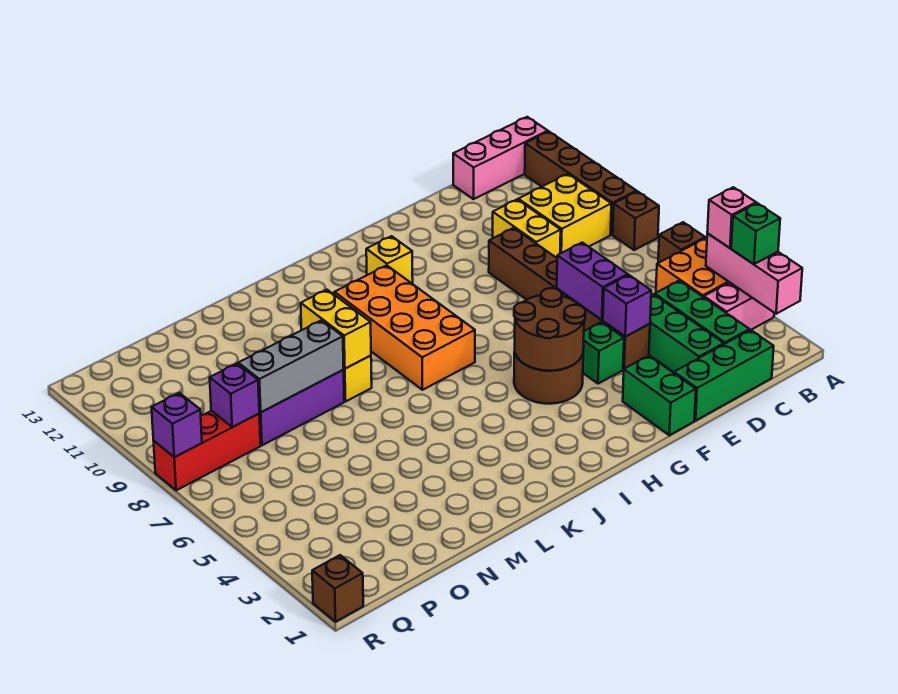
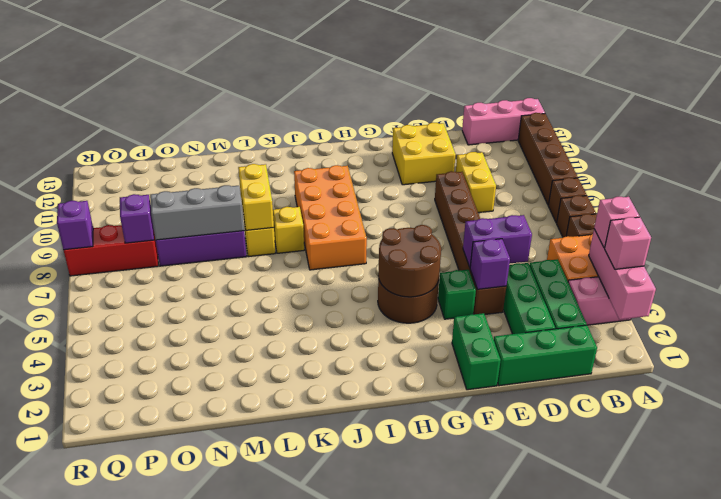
green 1x1 brick [731,203,780,264] -> pink 1x1 brick [605,217,651,269]
yellow 2x2 brick [518,174,611,254] -> yellow 2x2 brick moved to [392,123,456,185]
purple 1x2 brick [557,243,628,320] -> purple 1x2 brick turned to [463,215,532,267]
yellow 1x1 brick [366,236,413,283] -> yellow 1x1 brick moved to [273,207,304,253]
brown 1x1 brick [312,555,363,622] -> brown 1x1 brick moved to [557,195,596,237]

